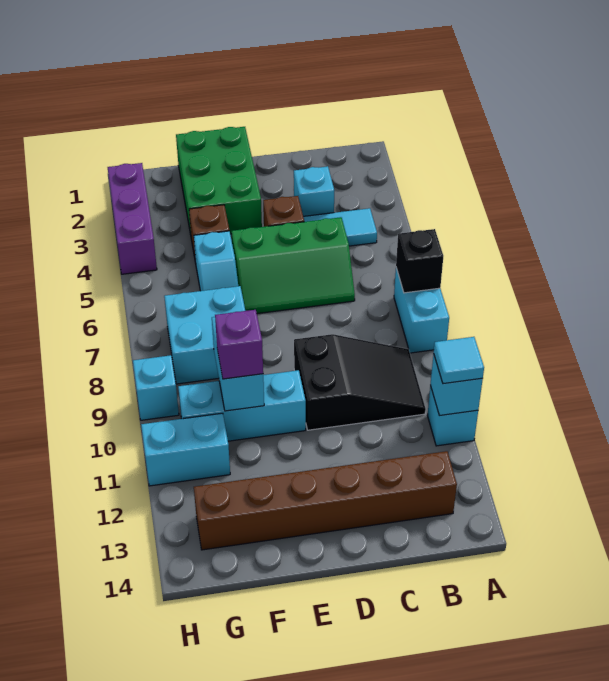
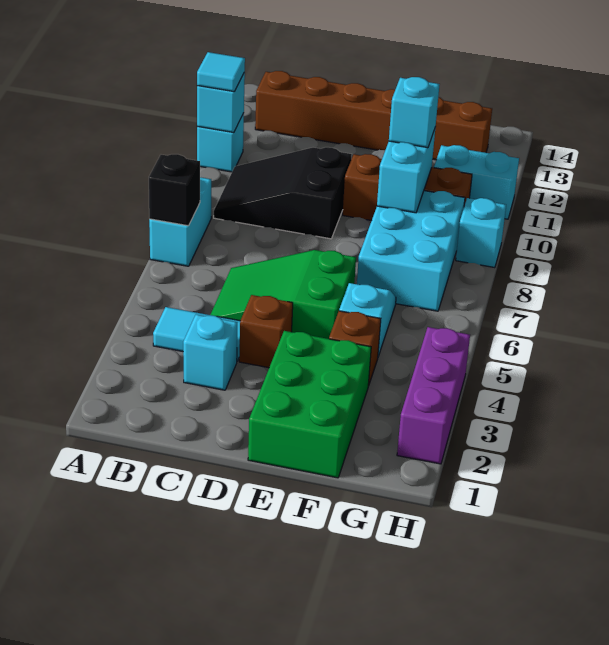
green 2x3 slope [231,217,355,314] -> green 2x3 slope turned to [210,250,356,339]
cyan 1x3 brick [178,370,306,441] -> brown 1x3 brick [343,154,472,221]
cyan 2x2 brick [164,286,245,384] -> cyan 2x3 brick [357,191,465,311]
purple 1x1 brick [215,310,263,379] -> cyan 1x1 brick [389,77,440,148]

